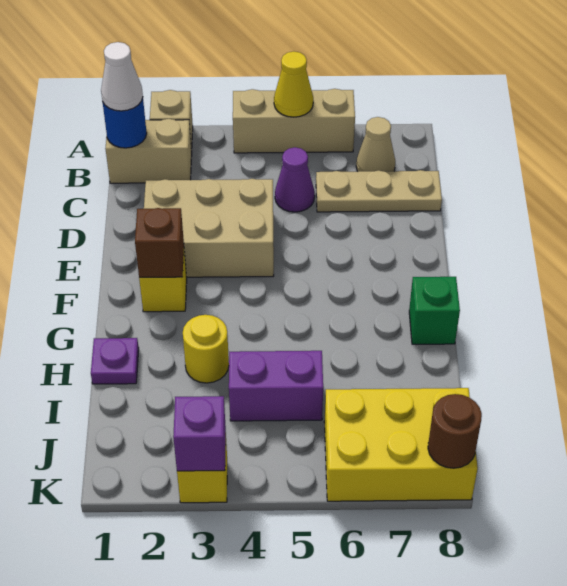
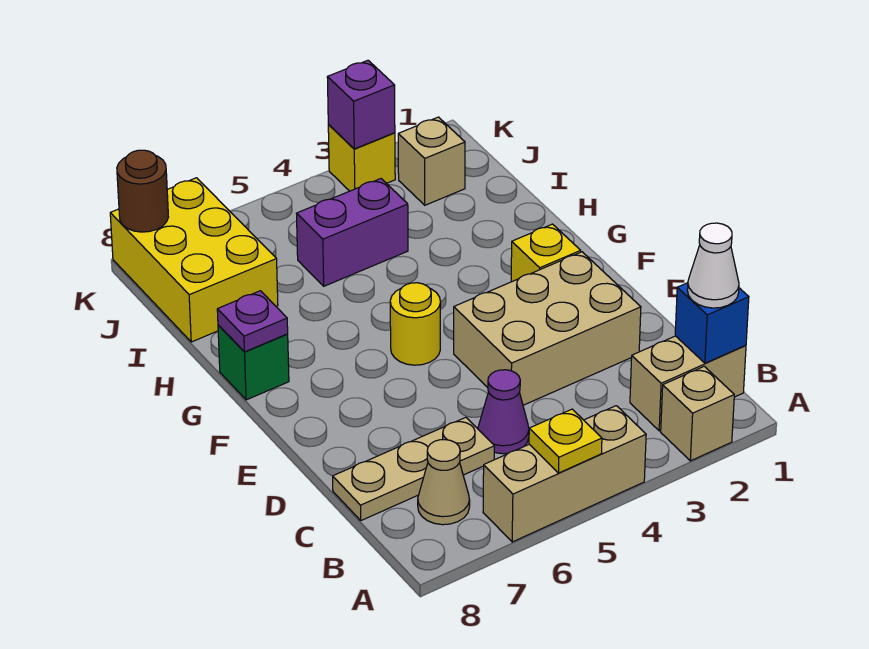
yellow 1x1 cone [274,51,313,117] -> yellow 1x1 plate [529,409,602,473]
blue 1x1 round brick [103,98,147,148] -> blue 1x1 brick [675,283,749,363]
brown 1x1 brick [135,208,184,277] -> none
purple 1x1 plate [91,338,139,384] -> purple 1x1 plate moved to [217,291,288,352]
yellow 1x1 round brick [183,315,229,383] -> yellow 1x1 round brick moved to [390,283,441,365]
none -> tan 1x1 brick [398,117,465,205]
yellow 2x3 brick [324,388,478,501] -> yellow 2x3 brick turned to [110,178,278,342]

